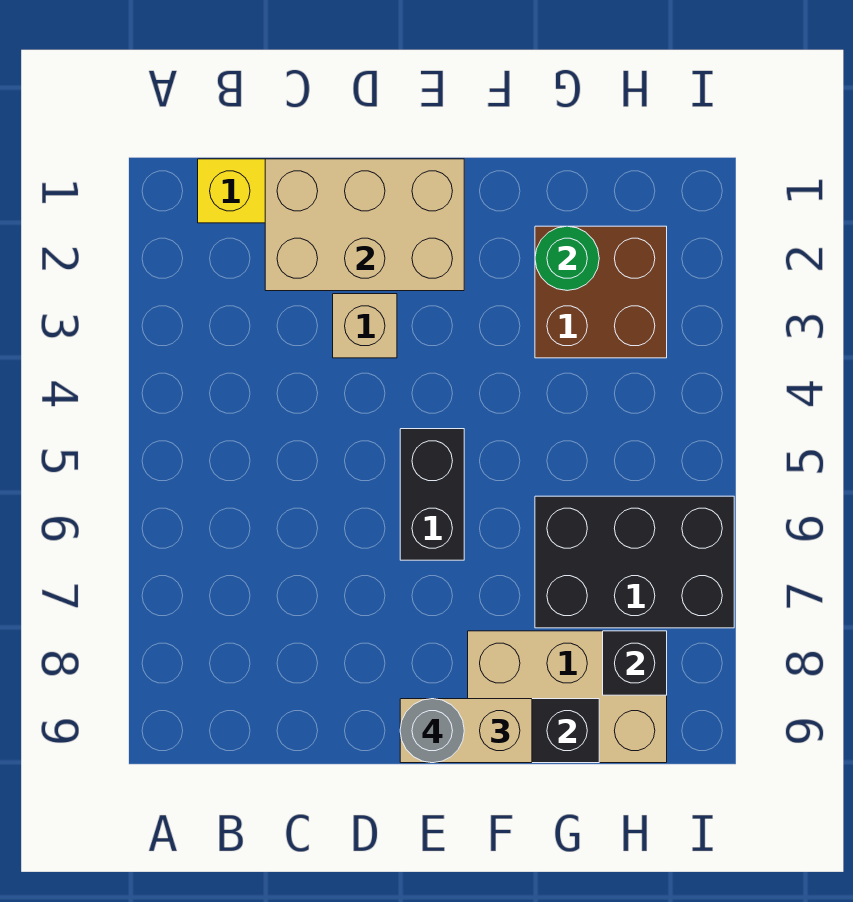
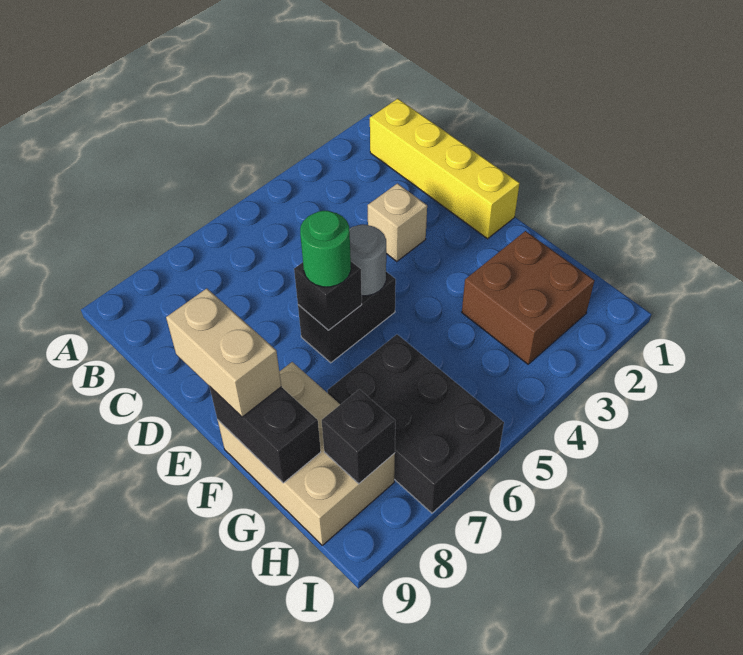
tan 2x3 brick [265,159,464,291] -> none
none -> black 1x1 brick [294,262,362,330]
grey 1x1 round brick [400,699,464,763] -> grey 1x1 round brick moved to [349,224,386,296]
green 1x1 round brick [535,226,599,291] -> green 1x1 round brick moved to [300,211,351,287]

